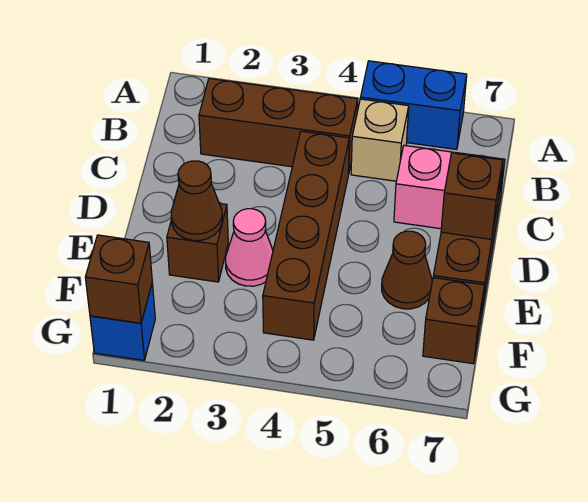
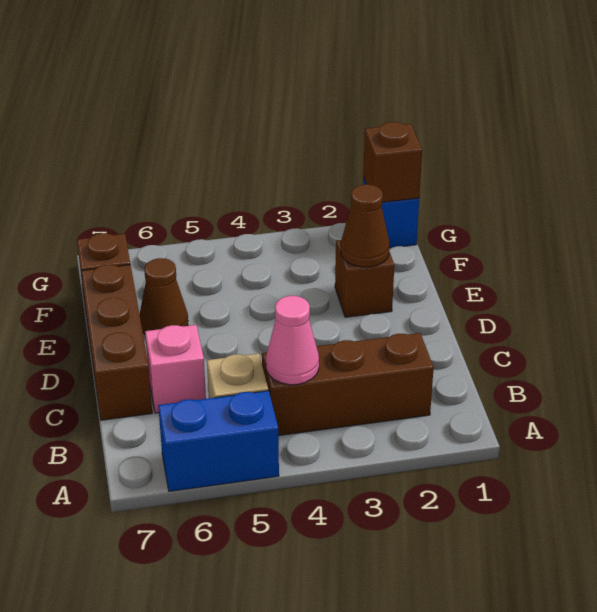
brown 1x4 brick [263,131,349,340] -> none
brown 1x1 brick [441,153,503,239] -> none
pink 1x1 cone [225,209,273,286] -> pink 1x1 cone moved to [266,296,319,385]

